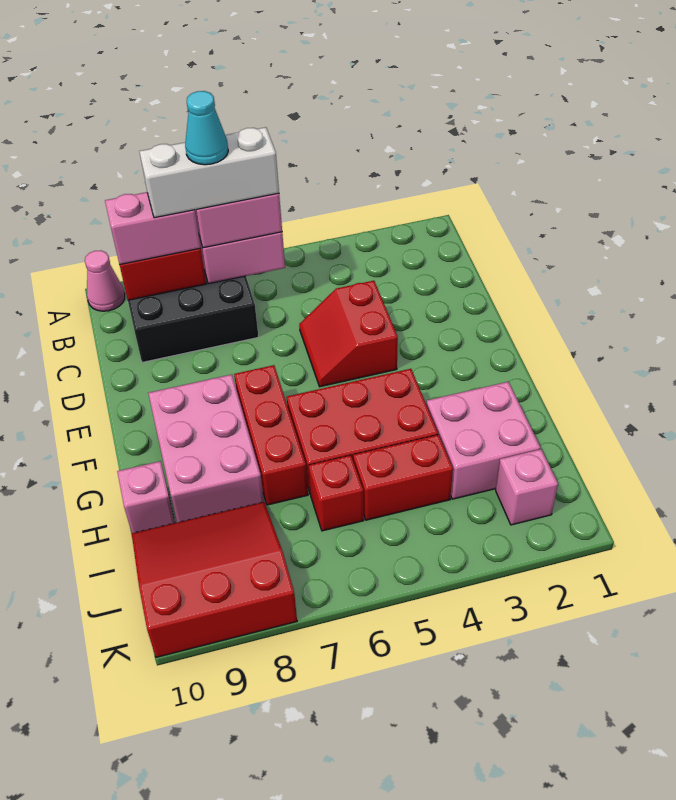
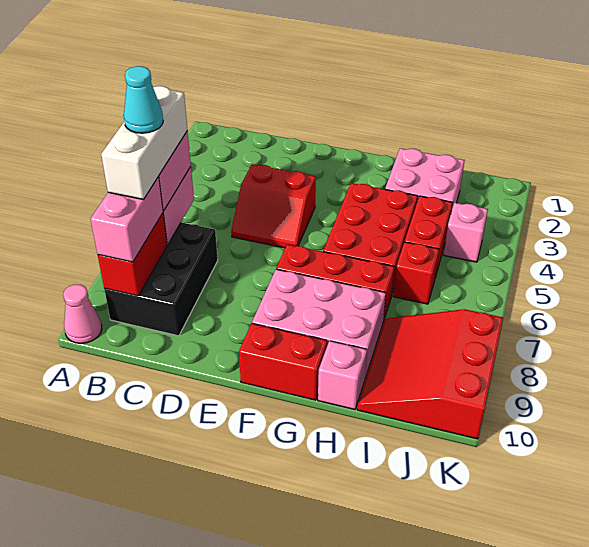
none -> red 1x2 brick [239,324,327,400]
pink 1x1 brick [496,449,558,525] -> pink 1x1 brick moved to [444,203,488,262]

